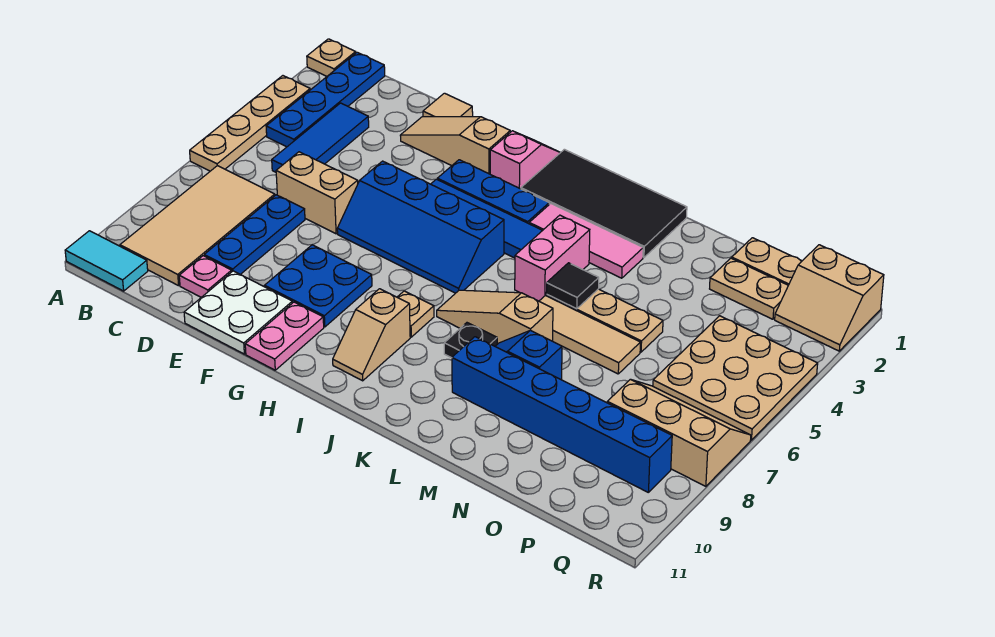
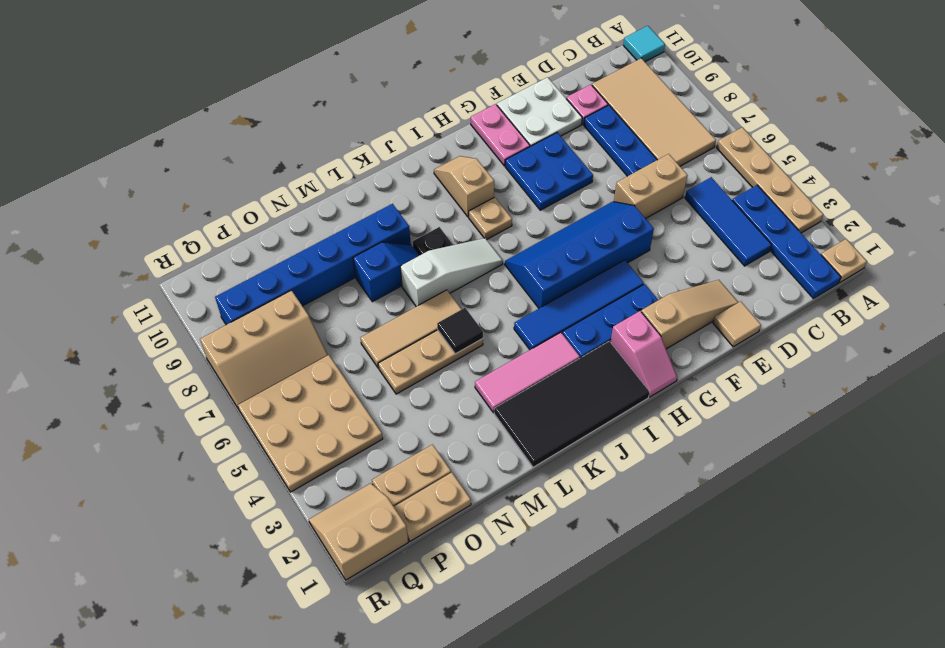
cyan 1x2 tile [65,231,148,291] -> cyan 1x1 tile [623,26,665,62]
tan 1x3 slope [437,290,553,344] -> white 1x3 slope [400,238,503,307]
pink 1x2 brick [515,215,590,301] -> none

